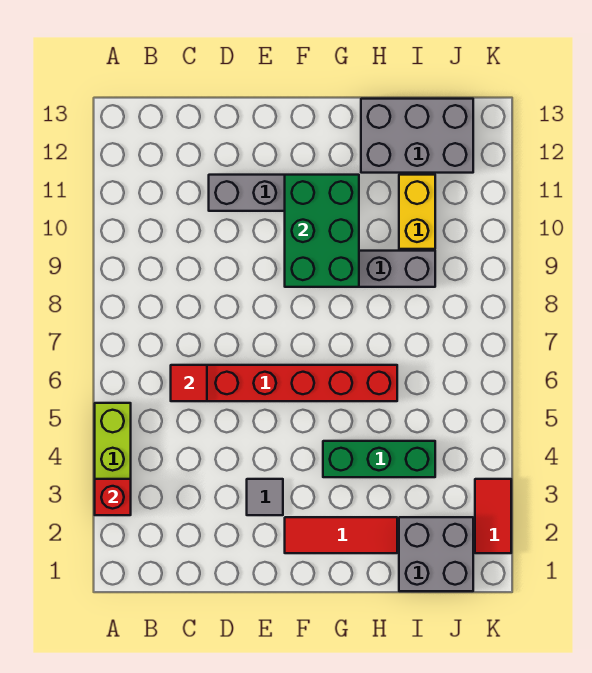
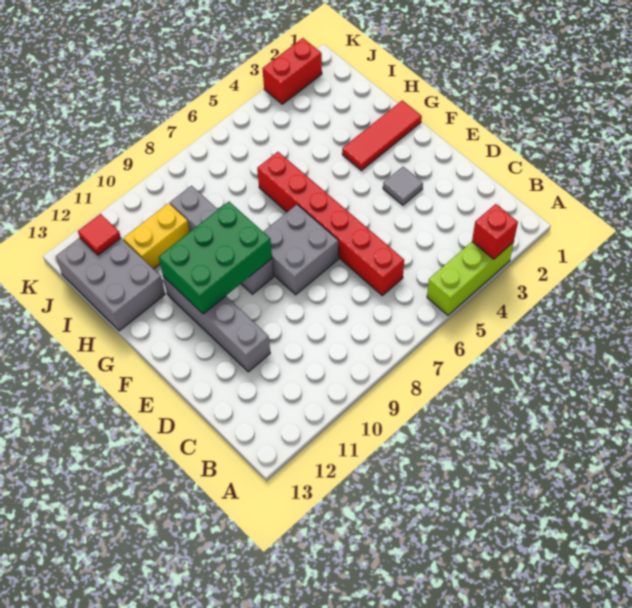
red 1x1 tile [171,365,207,401] -> red 1x1 tile moved to [78,214,121,255]
red 1x3 tile [285,517,397,553] -> red 1x3 tile turned to [342,100,422,171]
green 1x3 brick [323,441,435,477] -> none
grey 2x2 brick [399,517,473,591] -> grey 2x2 brick moved to [263,205,339,295]
red 1x2 tile [475,479,511,553] -> red 1x2 brick [262,38,322,104]

